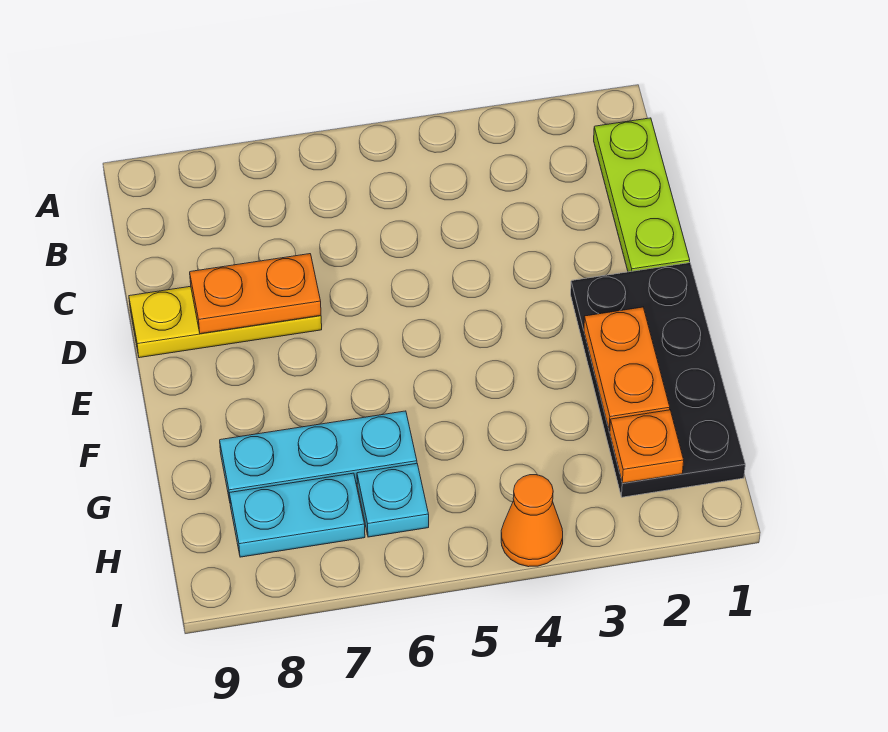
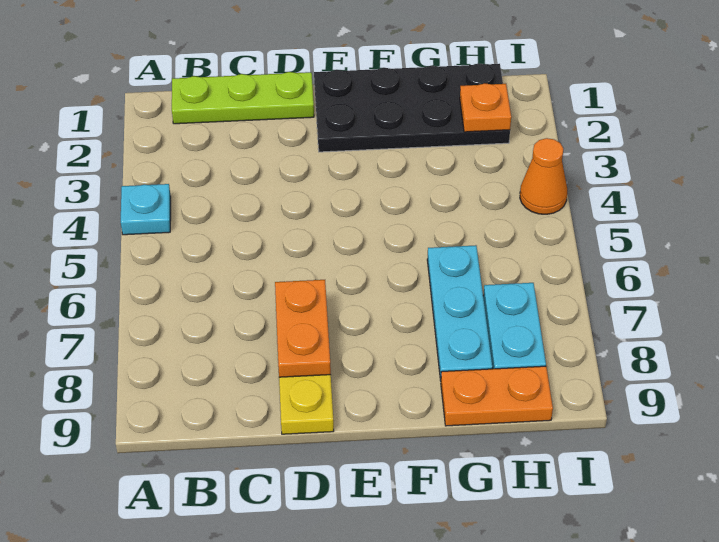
orange 1x2 plate [584,307,670,431] -> orange 1x2 plate moved to [441,366,553,426]
cyan 1x1 plate [357,464,429,537] -> cyan 1x1 plate moved to [121,184,171,235]

